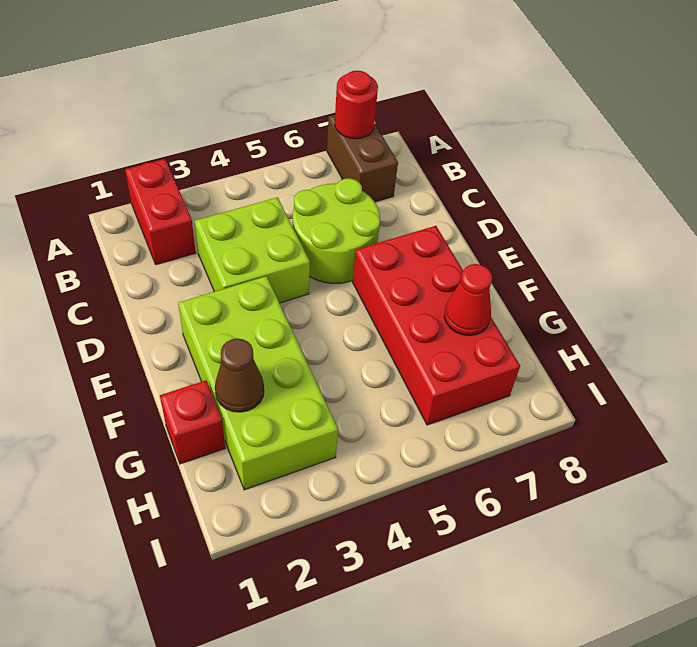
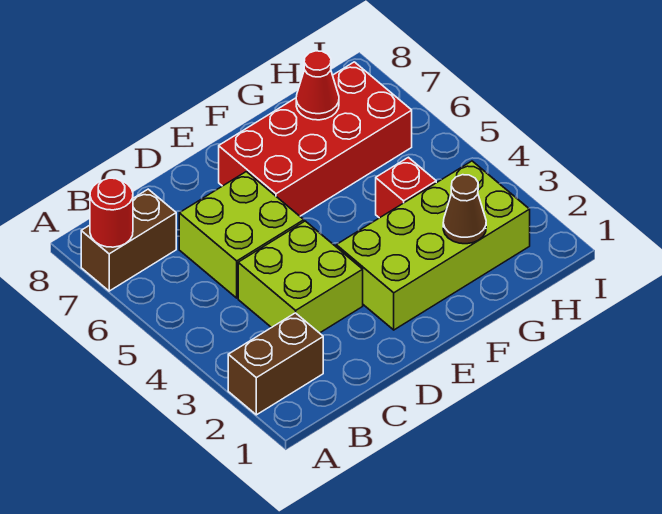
red 1x2 brick [125,159,196,265] -> brown 1x2 brick [228,313,323,415]
lime 2x2 round brick [293,178,380,283] -> lime 2x2 brick [179,172,304,298]
red 1x1 brick [160,381,225,464] -> red 1x1 brick moved to [376,157,436,218]

